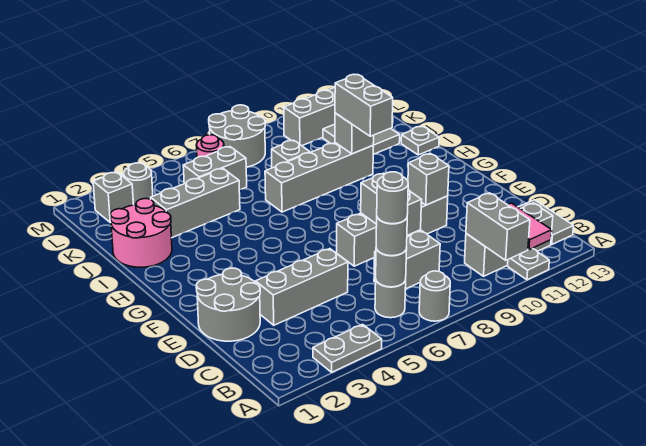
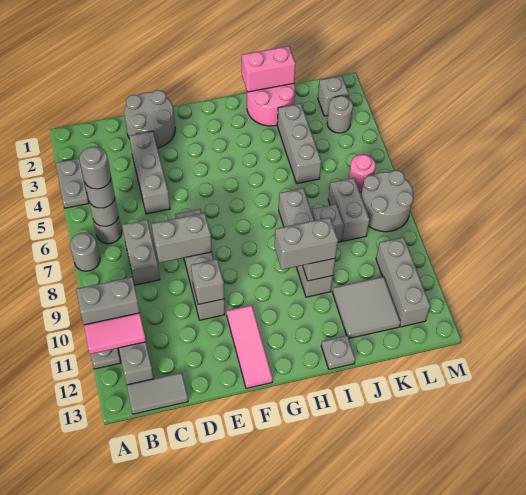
none -> pink 1x3 tile [227,305,273,388]
none -> pink 1x2 brick [242,46,295,92]
grey 1x2 brick [183,147,247,190] -> grey 1x2 brick moved to [328,178,370,241]

